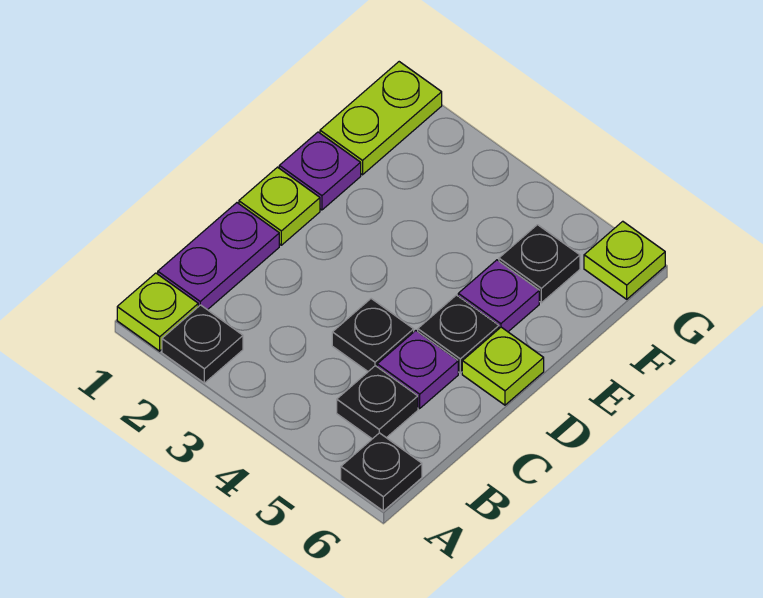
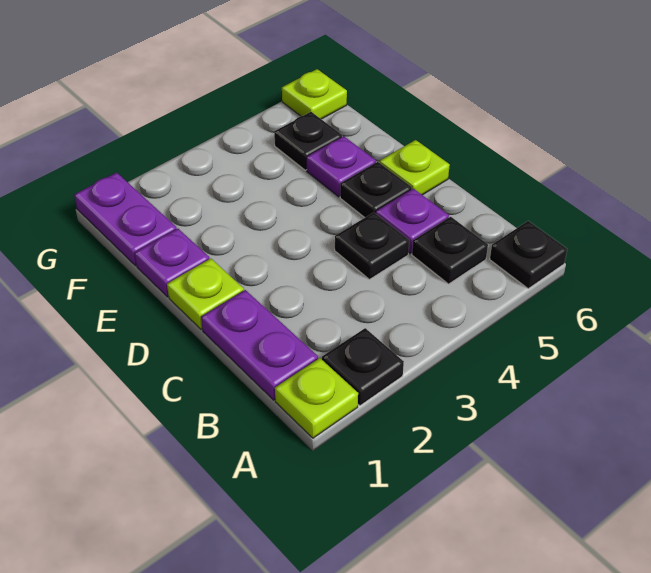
lime 1x2 plate [320,62,442,175] -> purple 1x2 plate [74,173,177,266]

